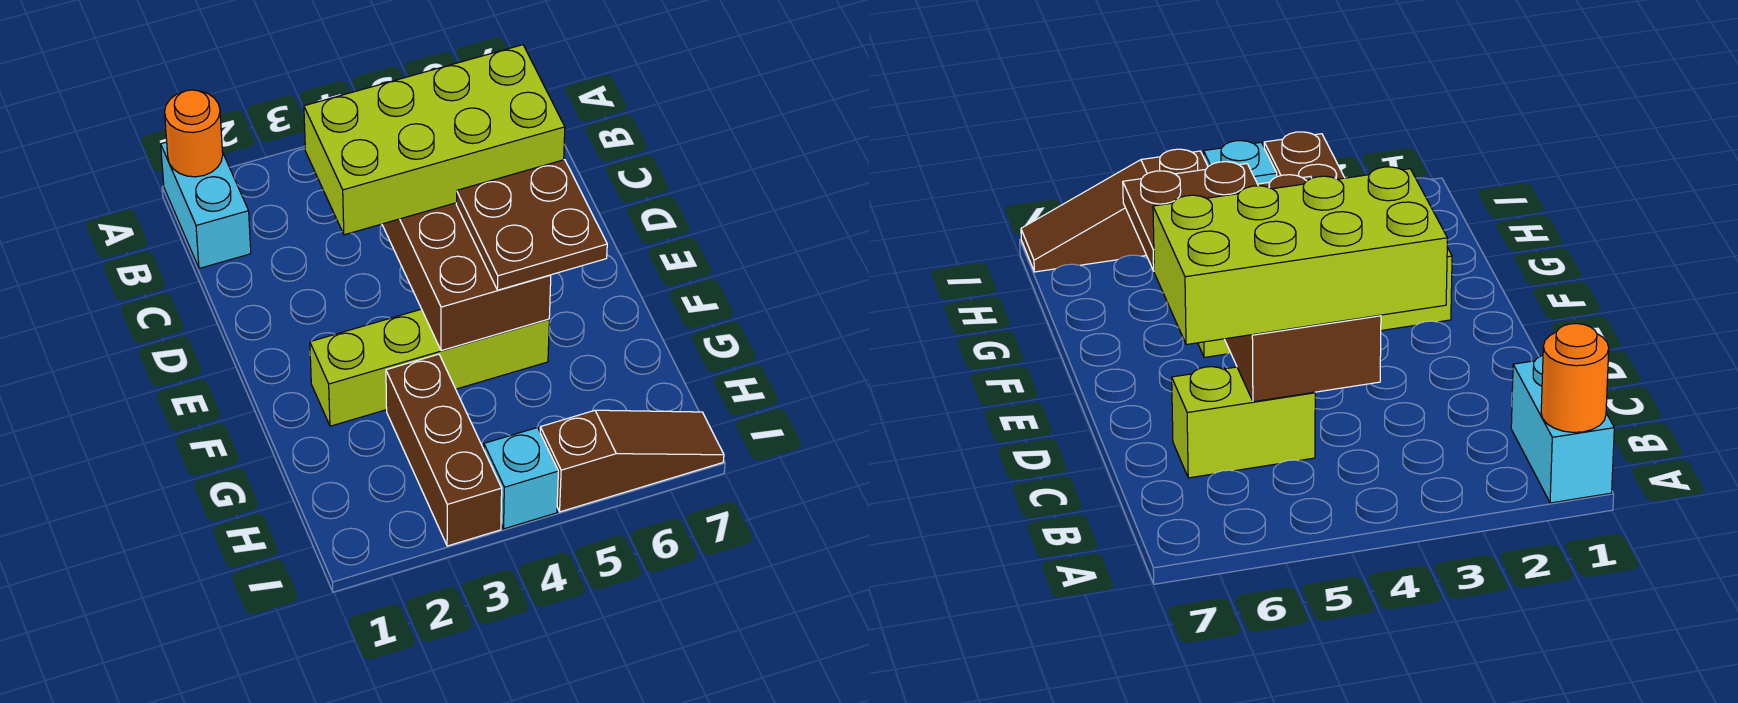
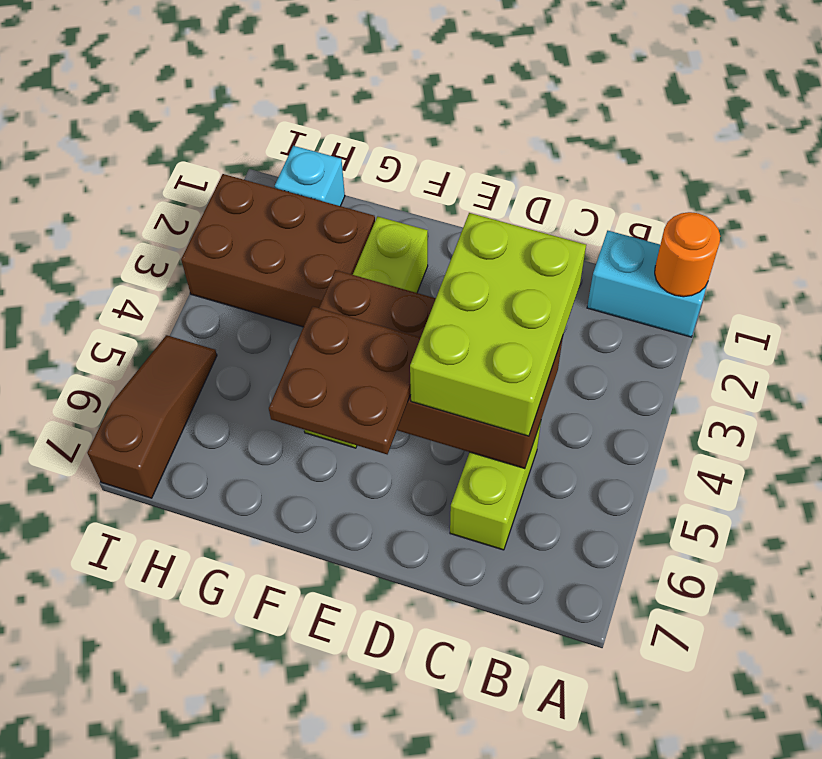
lime 2x4 brick [304,45,565,235] -> lime 2x3 brick [410,213,586,436]
brown 1x3 brick [386,354,502,546] -> brown 2x3 brick [181,174,375,327]
cyan 1x1 brick [484,428,558,529] -> cyan 1x1 brick moved to [275,146,345,206]
brown 1x3 slope [540,410,724,512] -> brown 1x3 slope turned to [87,335,217,498]

